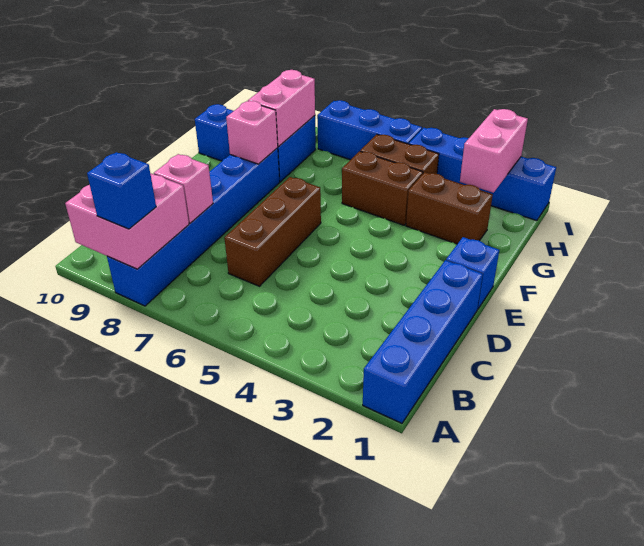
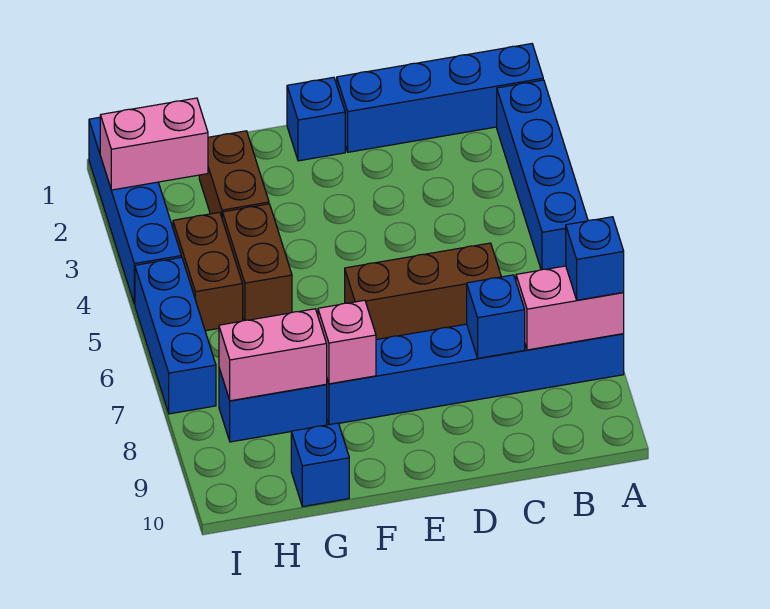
none -> blue 1x4 brick [497,80,588,270]
pink 2x2 brick [65,173,189,269] -> pink 1x2 brick [516,266,624,350]
pink 1x1 brick [154,154,213,223] -> blue 1x1 brick [467,275,525,358]

